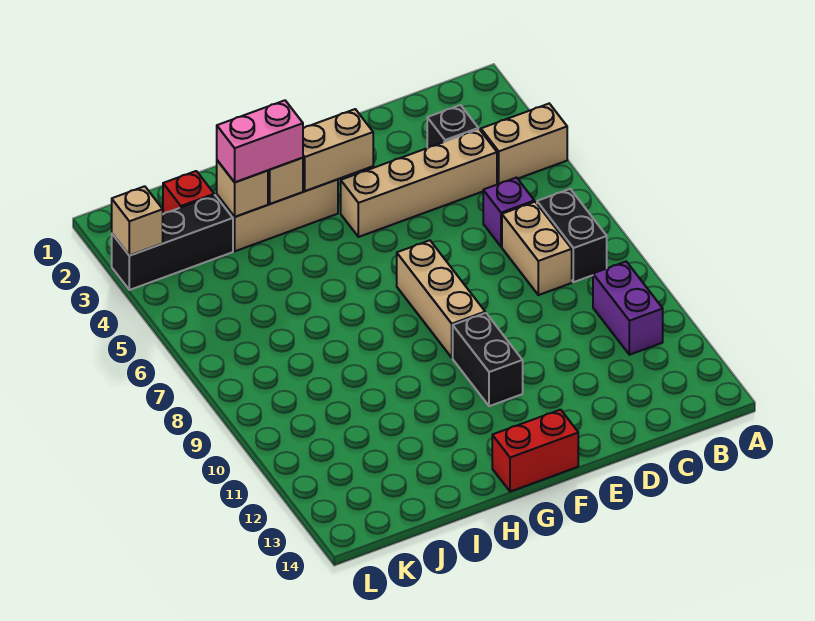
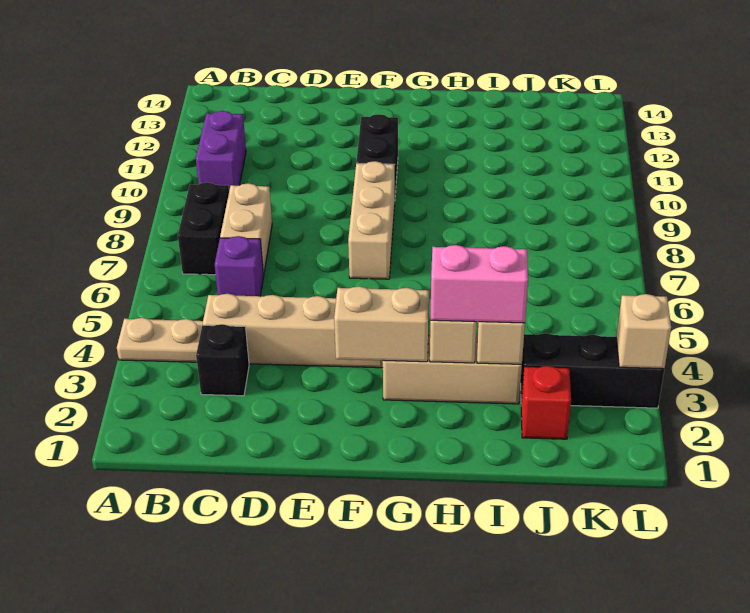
tan 1x2 brick [481,104,567,184] -> tan 1x2 plate [117,318,203,362]
red 1x2 brick [492,410,578,492] -> none

